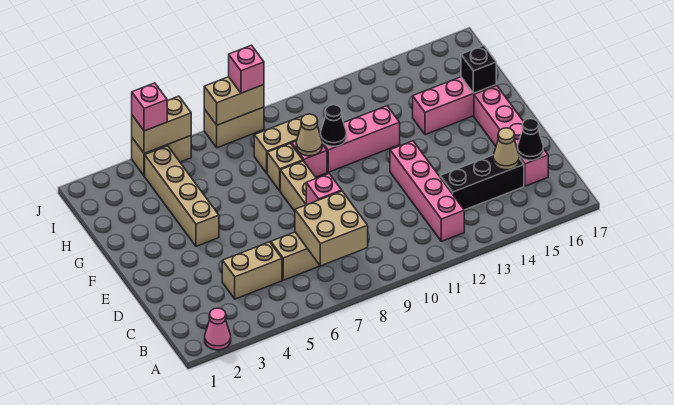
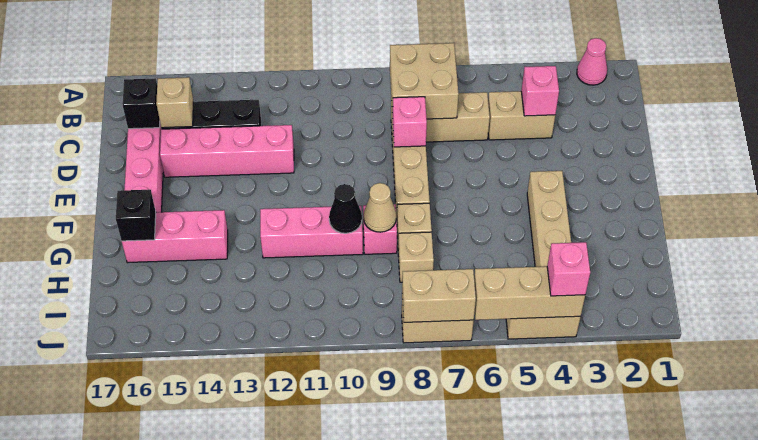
pink 1x4 brick [390,141,464,241] -> pink 1x4 brick turned to [160,125,294,177]
tan 1x1 cone [493,128,519,170] -> tan 1x1 brick [156,77,193,128]
black 1x1 cone [518,119,543,160] -> black 1x1 brick [123,78,160,129]
tan 1x2 brick [254,116,302,173] -> tan 1x1 brick [398,232,434,282]
tan 1x2 brick [132,96,191,154] -> tan 1x3 brick [474,266,585,320]
pink 1x1 brick [229,45,264,93] -> pink 1x1 brick moved to [521,66,559,116]

